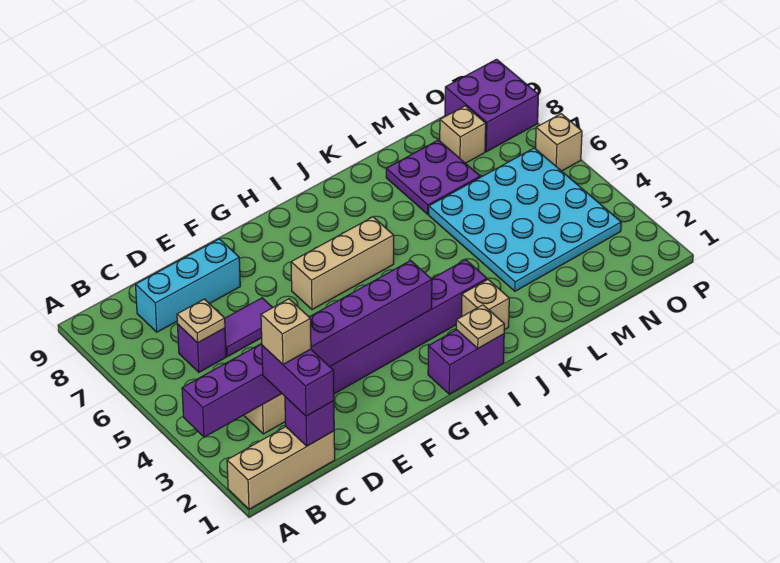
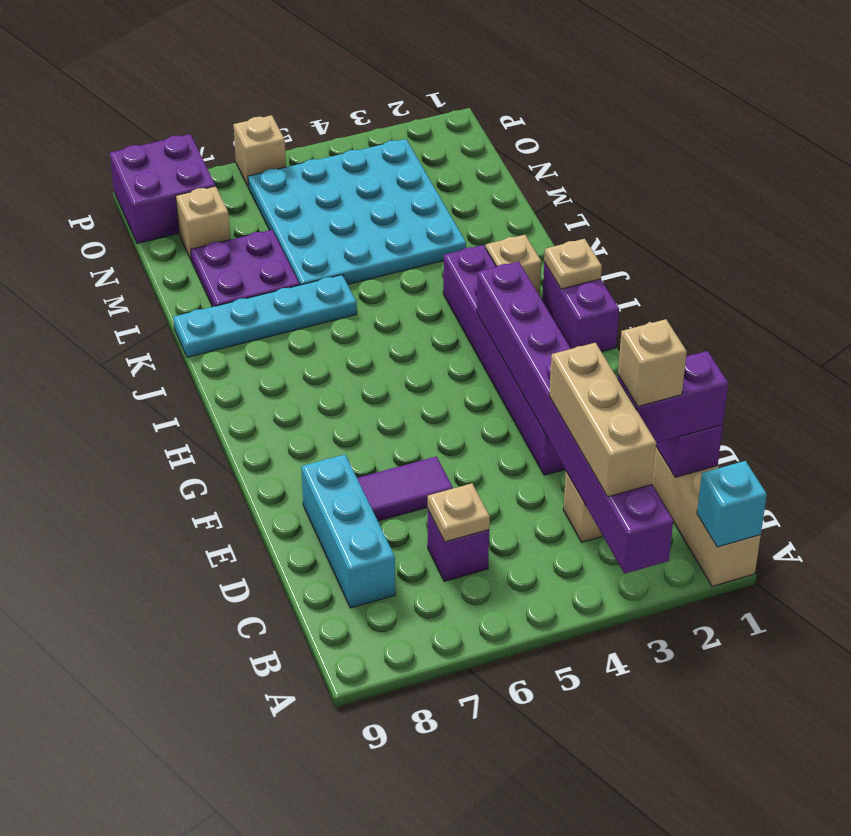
none -> cyan 1x1 brick [697,461,767,547]
purple 1x2 tile [225,298,273,357] -> purple 1x2 tile turned to [357,457,453,521]
tan 1x3 brick [291,217,394,310] -> tan 1x3 brick moved to [549,343,656,497]
none -> cyan 1x4 plate [173,275,357,357]

